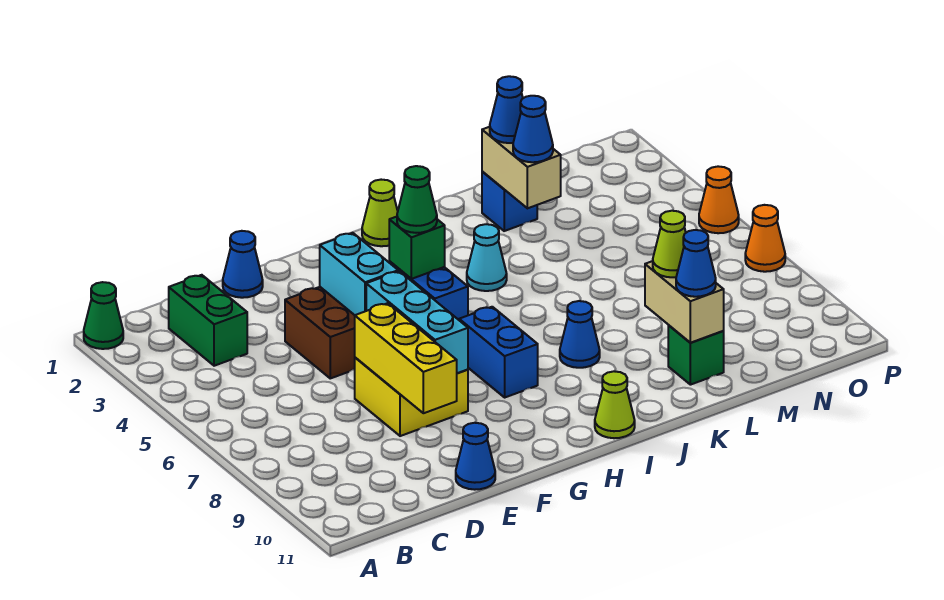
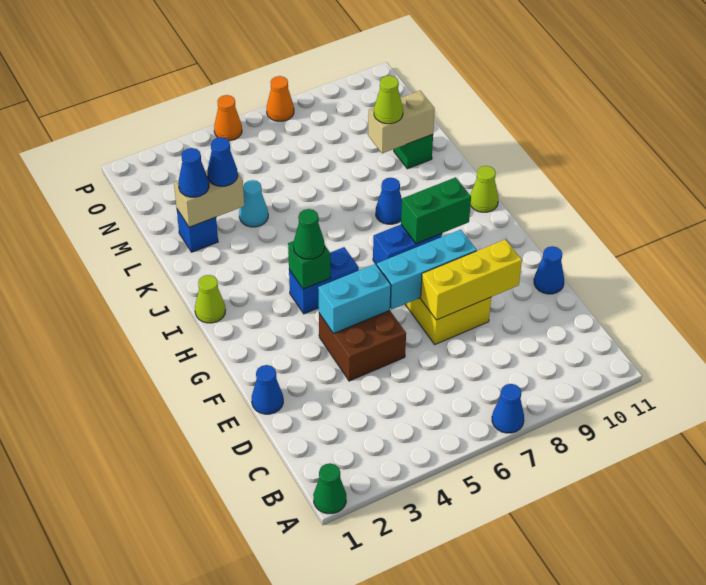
green 1x2 brick [169,275,247,366] -> green 1x2 brick moved to [401,177,471,244]
cyan 1x1 cone [467,224,507,291] -> cyan 1x1 cone moved to [239,180,268,227]
blue 1x1 cone [676,230,716,297] -> blue 1x1 cone moved to [492,384,524,433]

